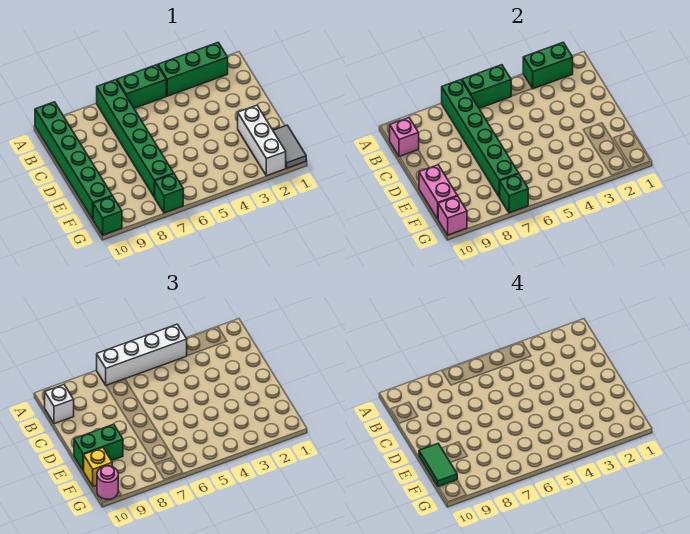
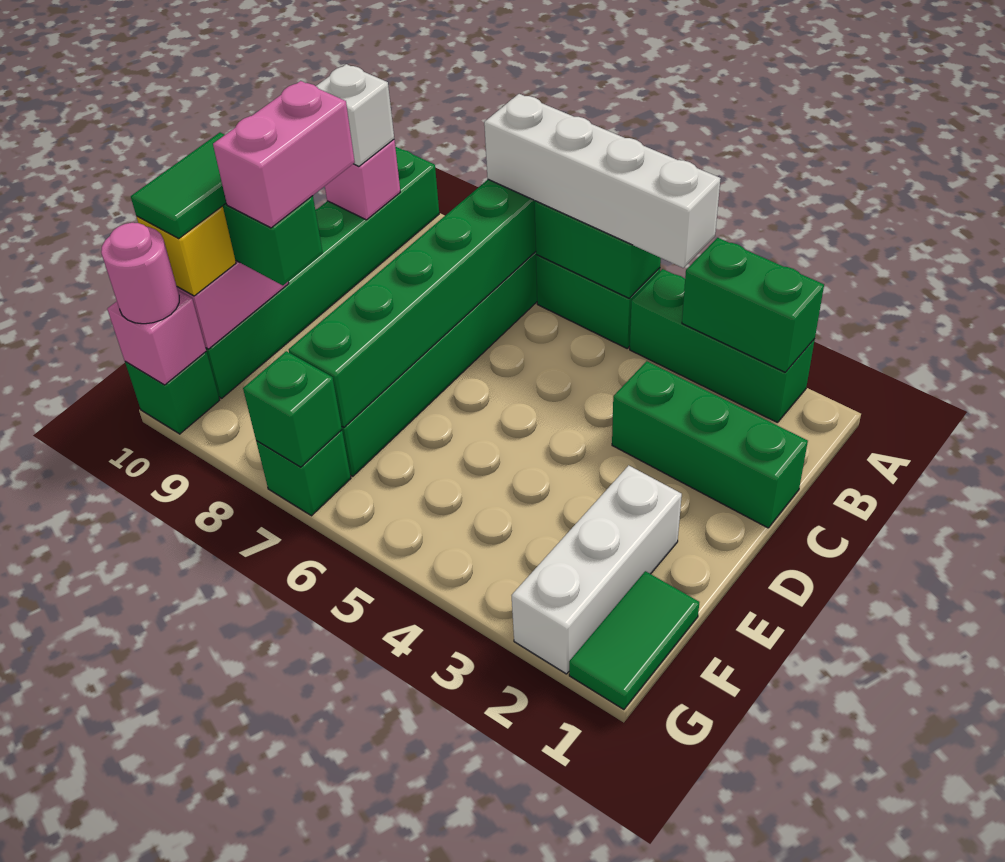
none -> green 1x3 brick [612,361,808,528]
none -> pink 1x2 brick [213,81,355,228]
grey 1x2 tile [273,125,306,168] -> green 1x2 tile [569,571,699,710]

